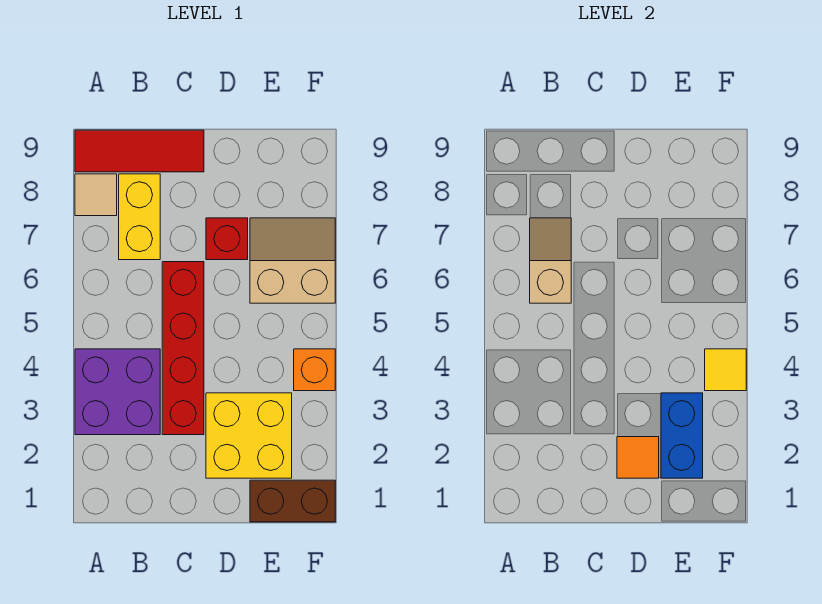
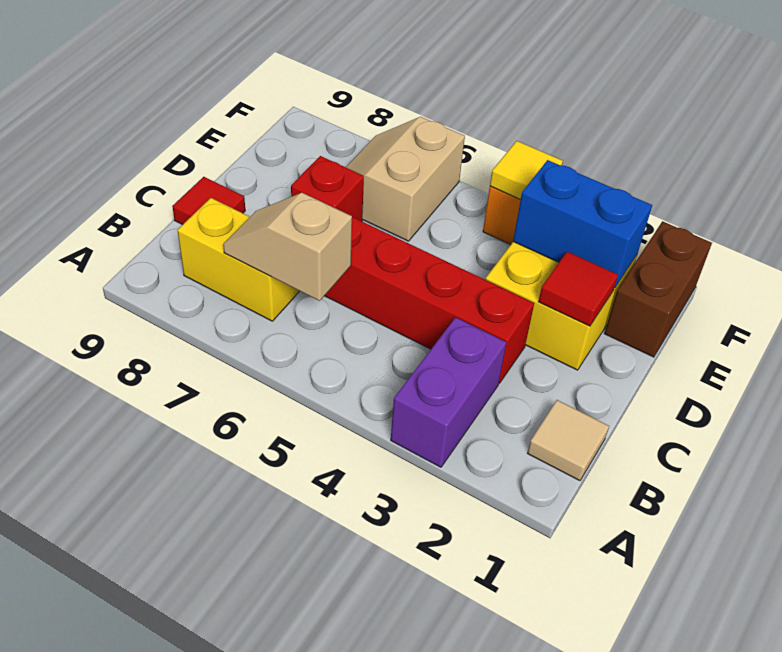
purple 2x2 brick [75,349,160,435] -> purple 1x2 brick [391,317,506,467]
tan 1x1 tile [75,174,117,216] -> tan 1x1 tile moved to [528,400,609,481]
red 1x3 tile [75,130,204,172] -> red 1x1 tile [172,177,245,225]
orange 1x1 tile [617,437,659,478] -> red 1x1 tile [538,252,618,326]

